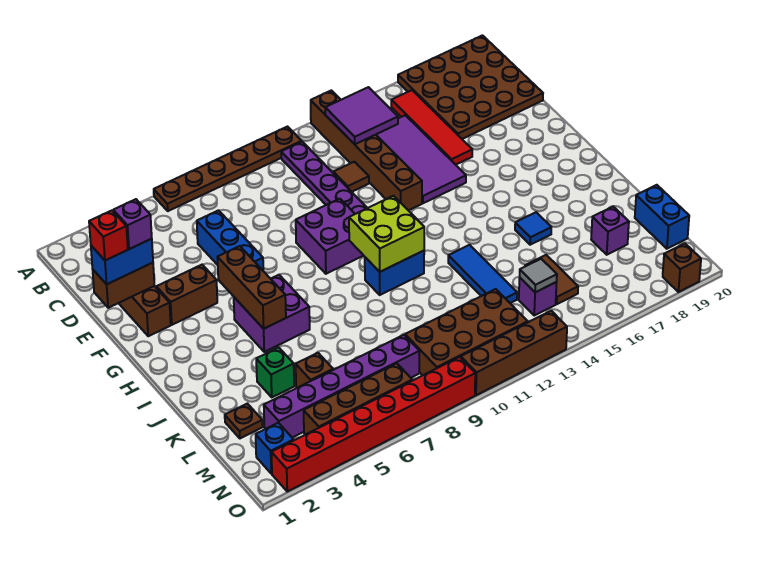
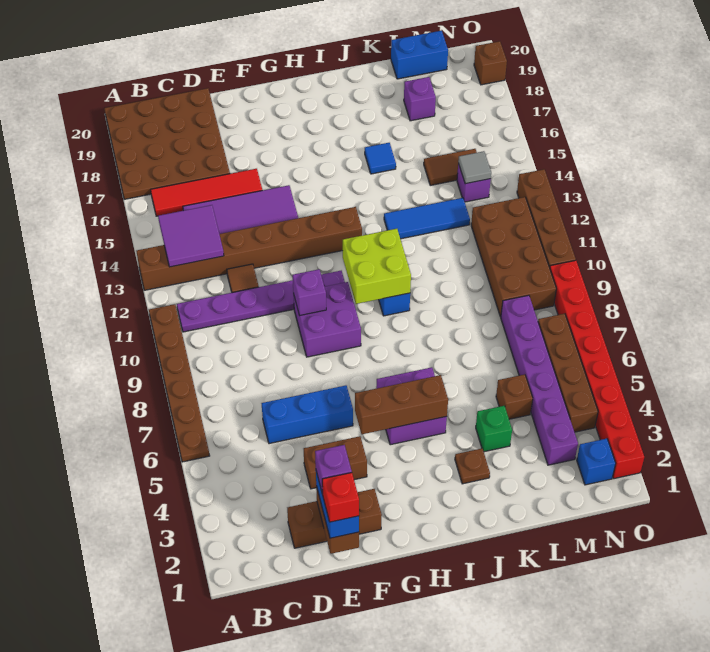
brown 1x6 brick [311,90,422,211] -> brown 1x8 brick [136,207,362,290]
brown 1x2 brick [156,265,217,325] -> brown 1x2 brick turned to [304,436,367,489]
none -> purple 1x1 brick [293,269,326,316]
brown 1x1 plate [225,404,263,438] -> brown 1x1 plate moved to [455,448,490,484]

